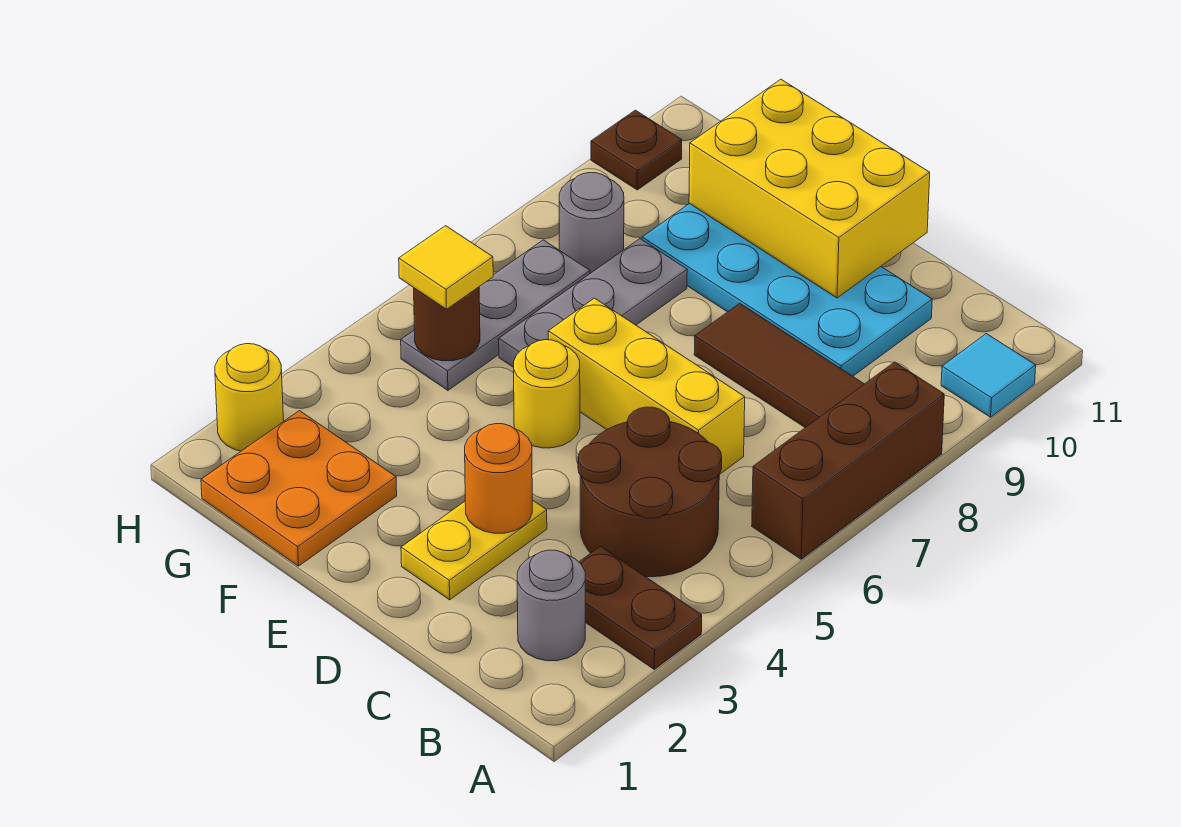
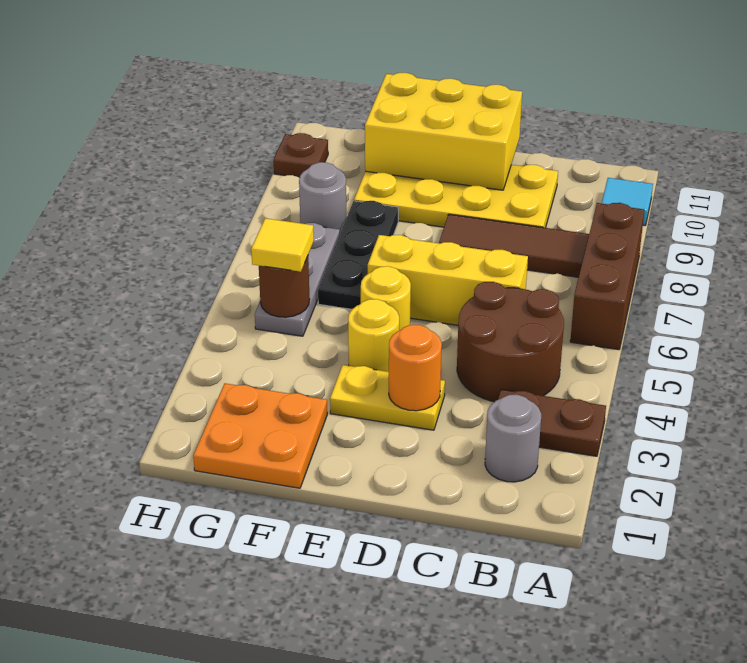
cyan 2x4 plate [642,203,932,376] -> yellow 2x4 plate [354,165,558,228]
yellow 1x2 plate [401,500,547,600] -> yellow 1x2 plate turned to [330,365,445,430]
grey 1x3 plate [499,239,687,367] -> black 1x3 plate [318,201,398,309]
yellow 1x1 round brick [215,344,284,451] -> yellow 1x1 round brick moved to [348,299,399,372]

